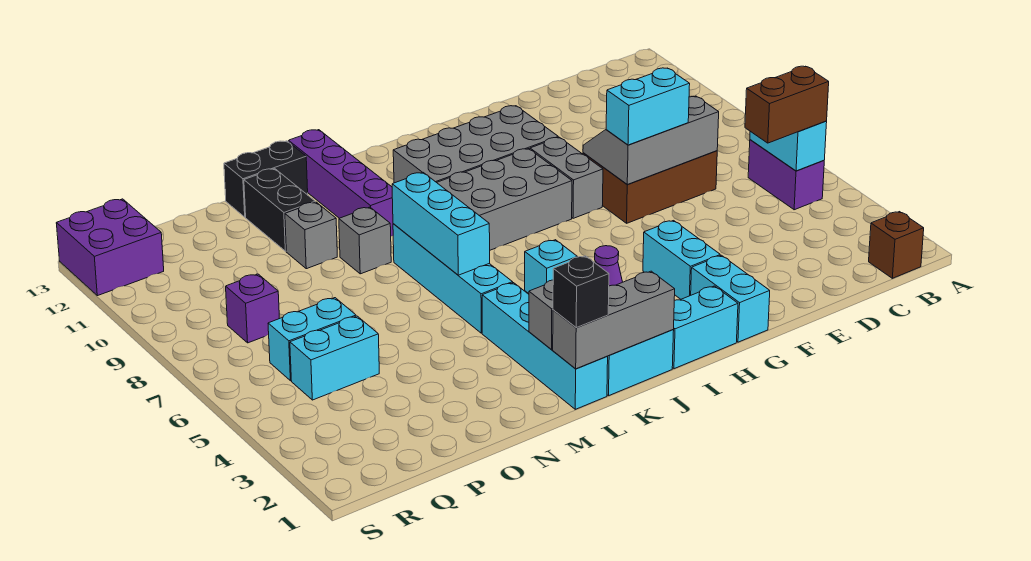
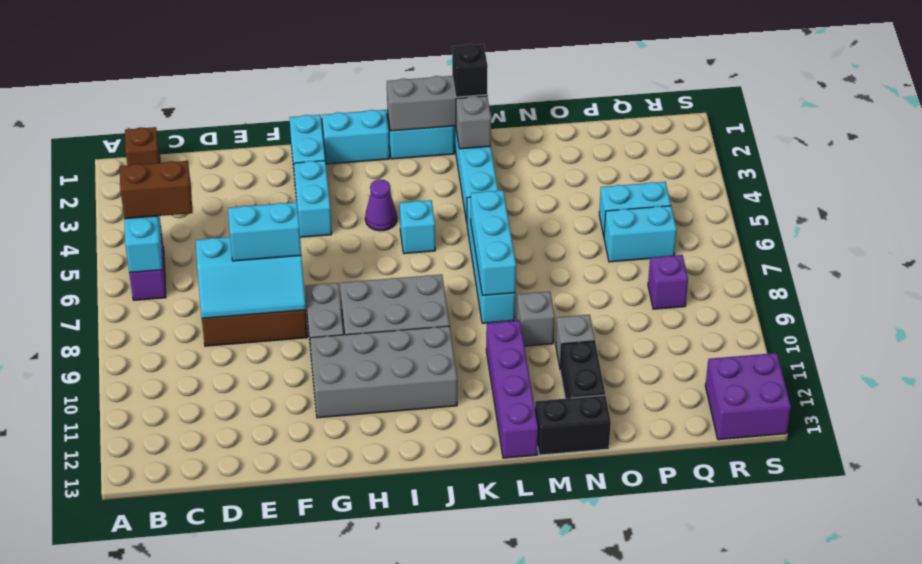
grey 2x3 slope [583,96,719,184] -> cyan 2x3 slope [196,237,306,318]

